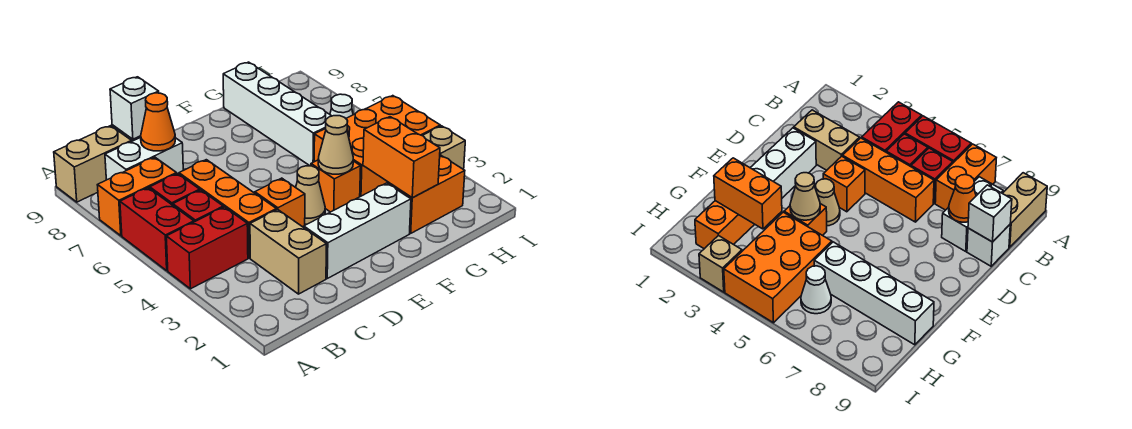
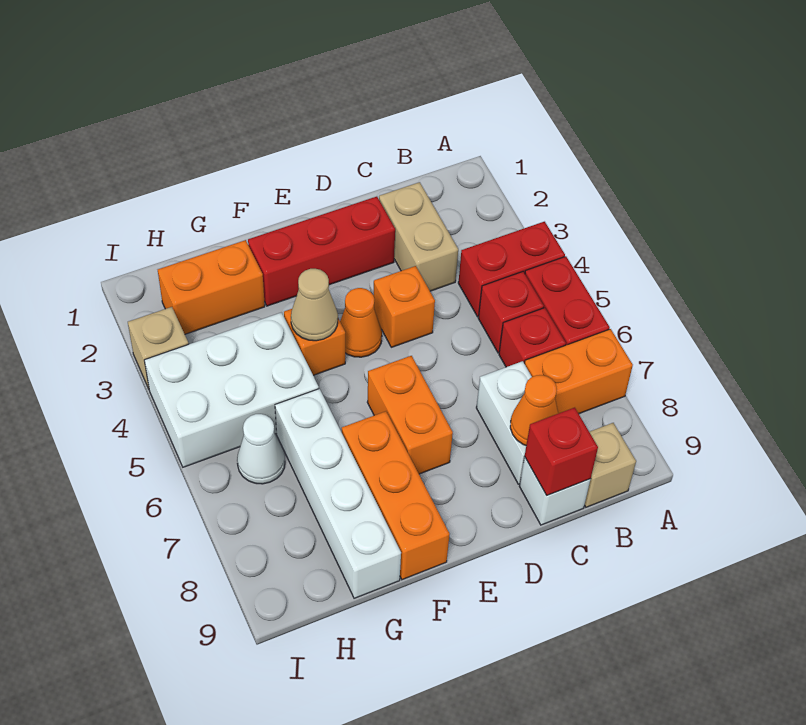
tan 1x2 brick [54,126,132,202] -> tan 1x1 brick [584,423,636,507]
white 1x2 brick [105,137,183,180] -> white 1x2 brick turned to [476,361,532,484]
orange 1x3 brick [179,160,276,258] -> orange 1x3 brick moved to [342,411,450,580]
white 1x1 brick [110,77,159,139] -> red 1x1 brick [525,408,598,495]
white 1x3 brick [304,183,411,278] -> red 1x3 brick [248,197,395,306]
tan 1x1 cone [296,166,325,224] -> orange 1x1 cone [340,288,382,357]
orange 1x2 brick [363,117,440,198] -> orange 1x2 brick moved to [367,356,453,474]
orange 2x3 brick [314,96,440,197] -> white 2x3 brick [144,312,319,467]

